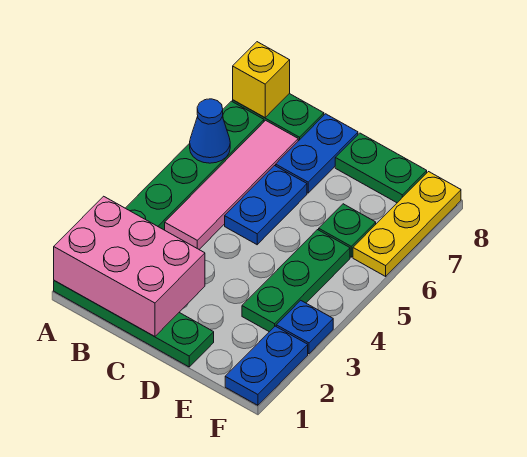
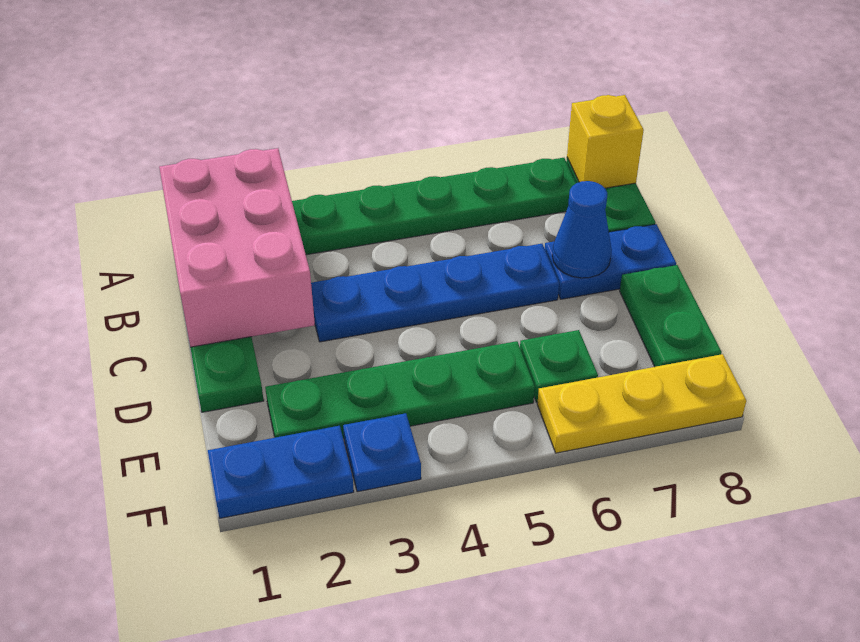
blue 1x1 cone [190,99,230,163] -> blue 1x1 cone moved to [552,181,612,278]
pink 1x4 tile [165,120,298,249] -> none
blue 1x2 plate [225,166,307,245] -> blue 1x4 plate [311,244,559,342]
green 1x3 plate [242,230,350,332] -> green 1x4 plate [265,341,535,439]

